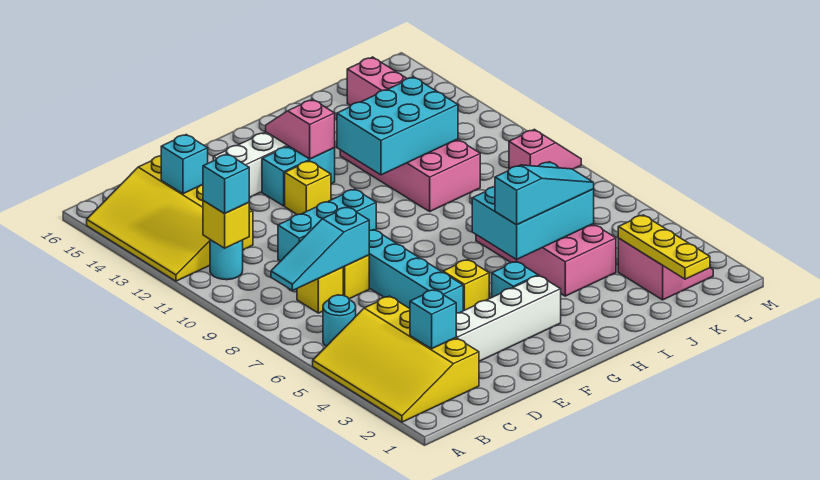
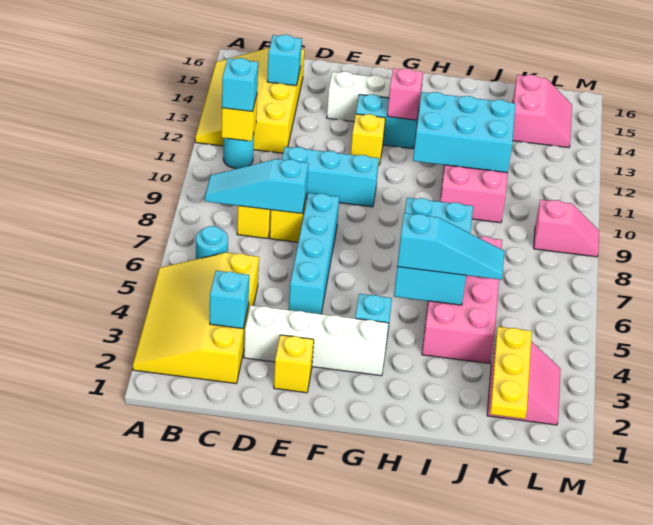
yellow 1x1 brick [443,260,489,311] -> yellow 1x1 brick moved to [274,335,314,393]
cyan 2x3 brick [472,162,594,259] -> cyan 2x3 brick turned to [394,198,473,305]

